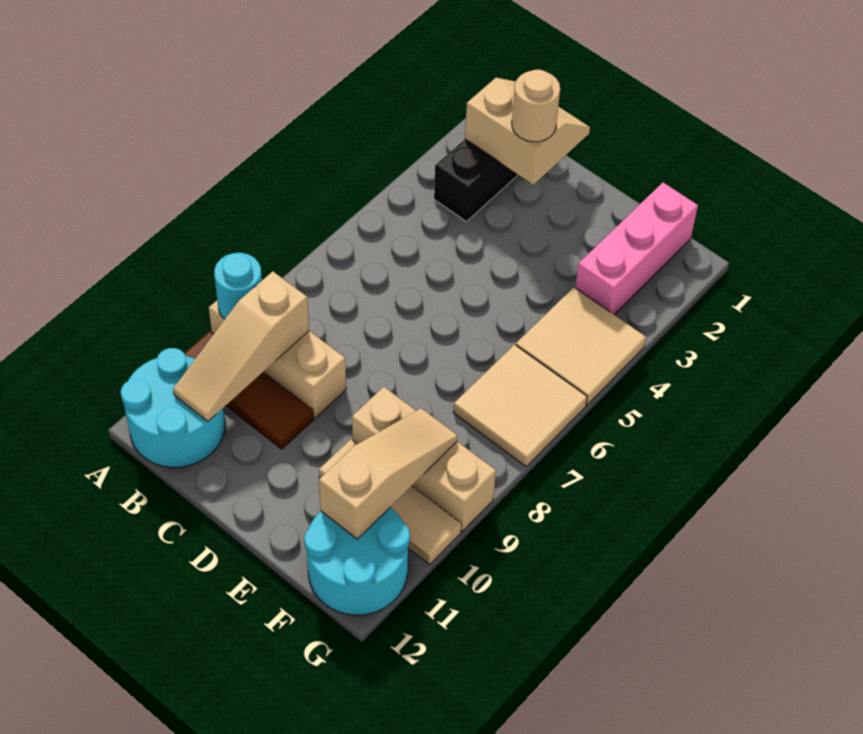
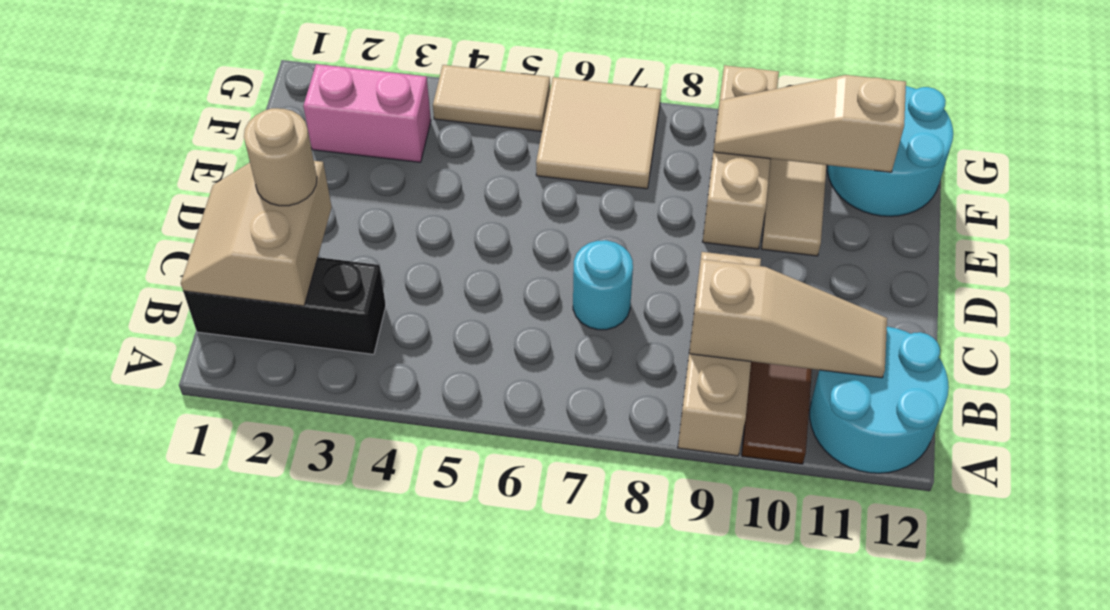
cyan 1x1 round brick [214,253,262,319] -> cyan 1x1 round brick moved to [573,240,633,330]
pink 1x3 brick [575,183,698,314] -> pink 1x2 brick [303,64,431,162]
tan 2x2 tile [516,287,646,405] -> tan 1x2 tile [433,65,550,131]

